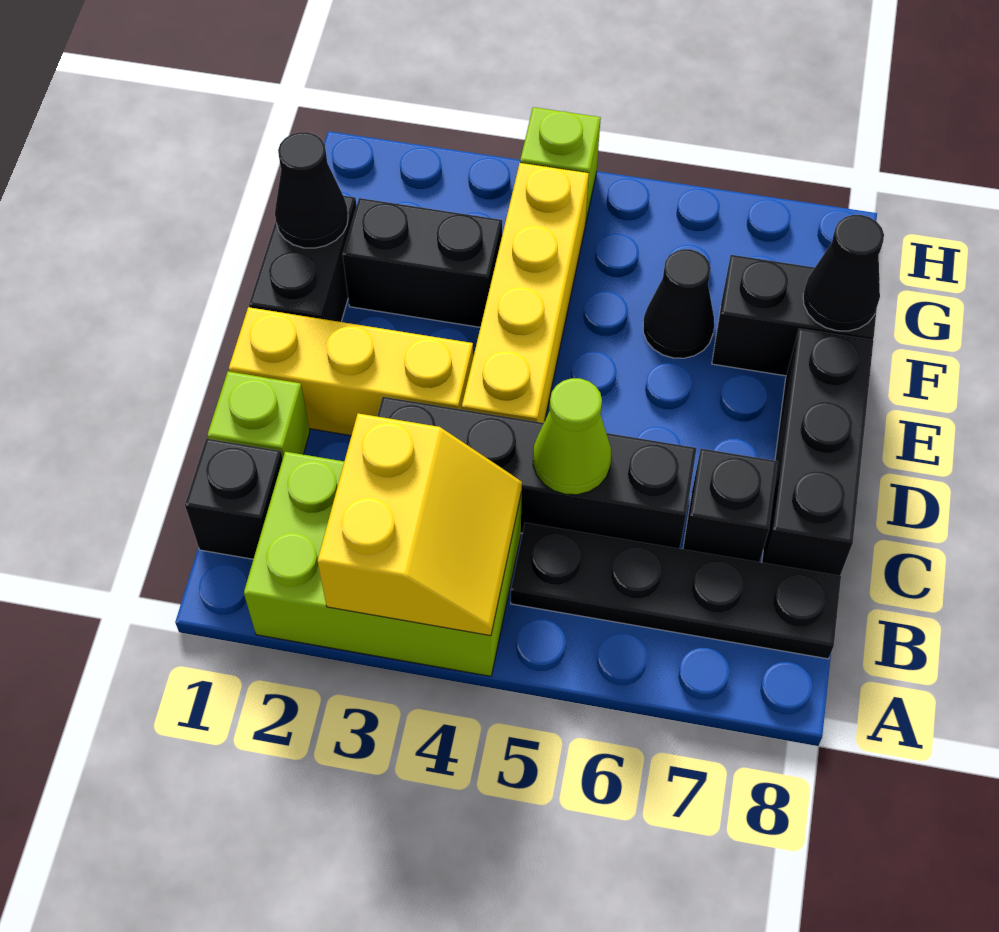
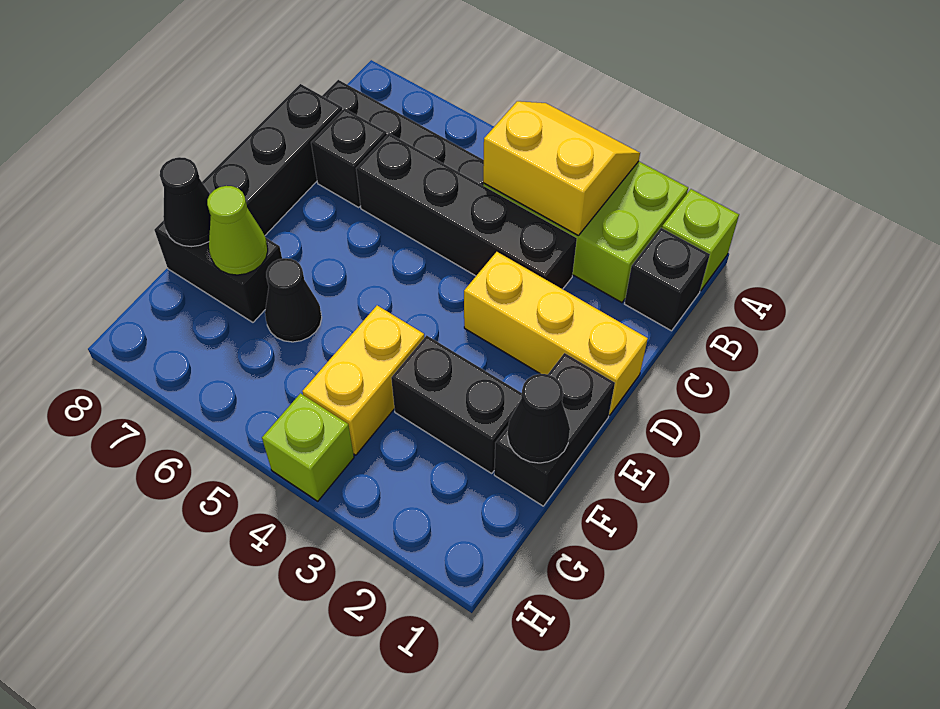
yellow 2x2 slope [317,414,522,636] -> yellow 2x2 slope turned to [483,101,640,236]
lime 1x1 brick [207,371,310,457] -> lime 1x1 brick moved to [662,189,739,291]
lime 1x1 cone [533,378,611,495] -> lime 1x1 cone moved to [207,186,268,275]
yellow 1x4 brick [462,163,589,423] -> yellow 1x2 brick [302,305,424,455]

